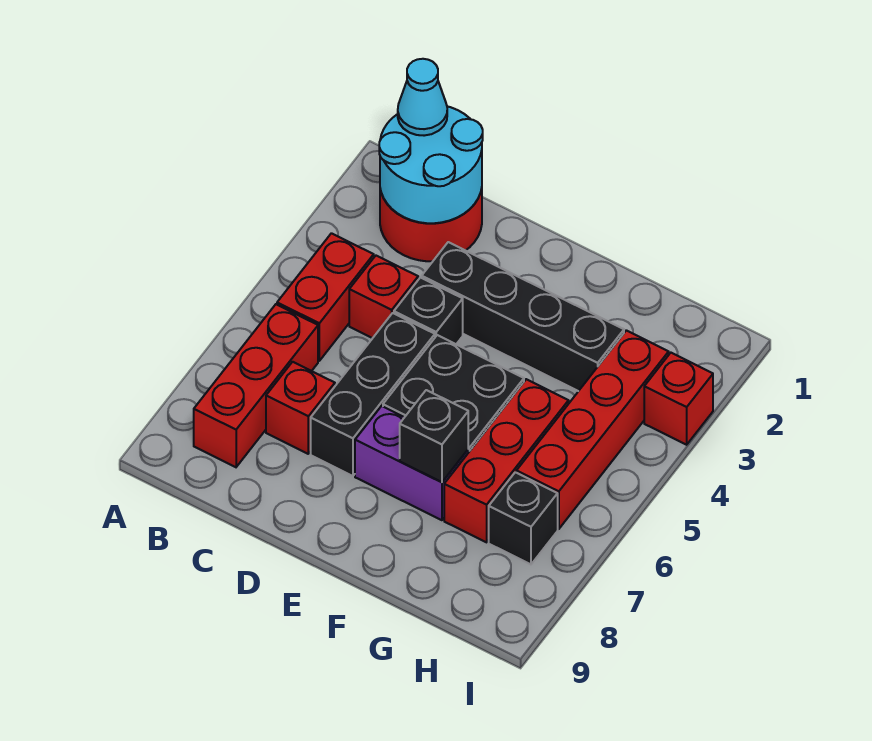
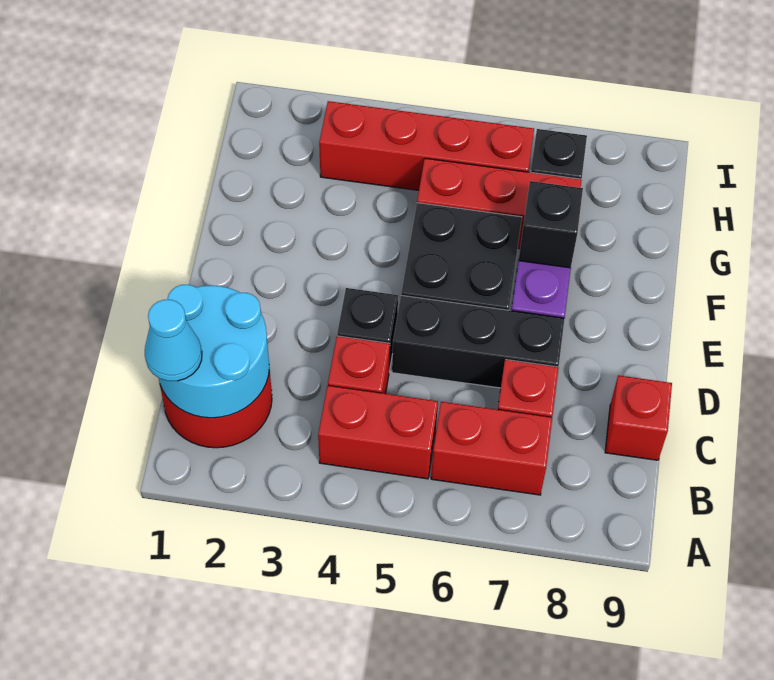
red 1x3 brick [194,304,318,467] -> red 1x2 brick [431,402,552,495]
black 1x4 brick [422,242,624,391] -> none
red 1x1 brick [644,353,713,445] -> red 1x1 brick moved to [605,375,672,460]

